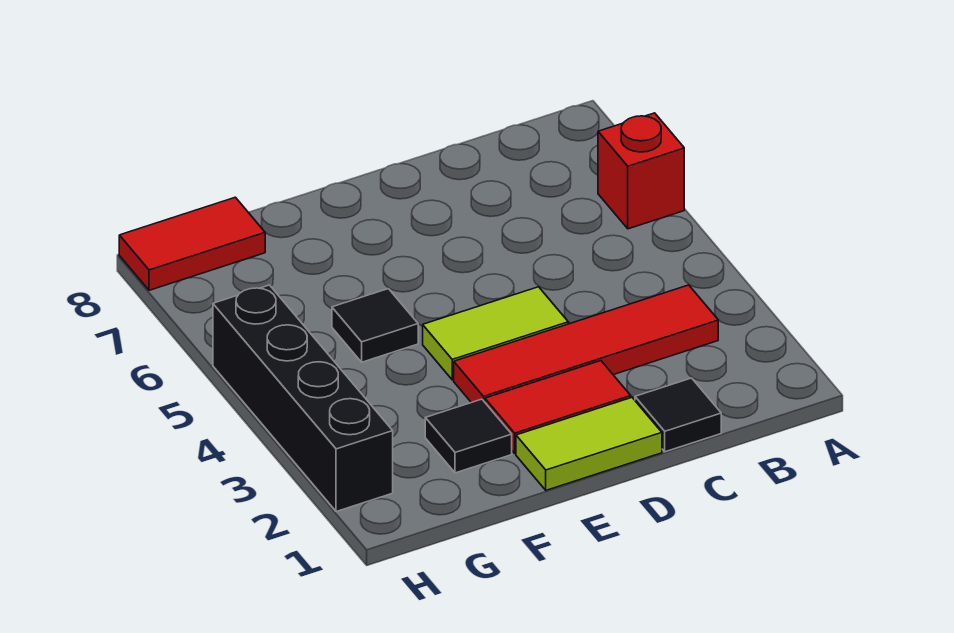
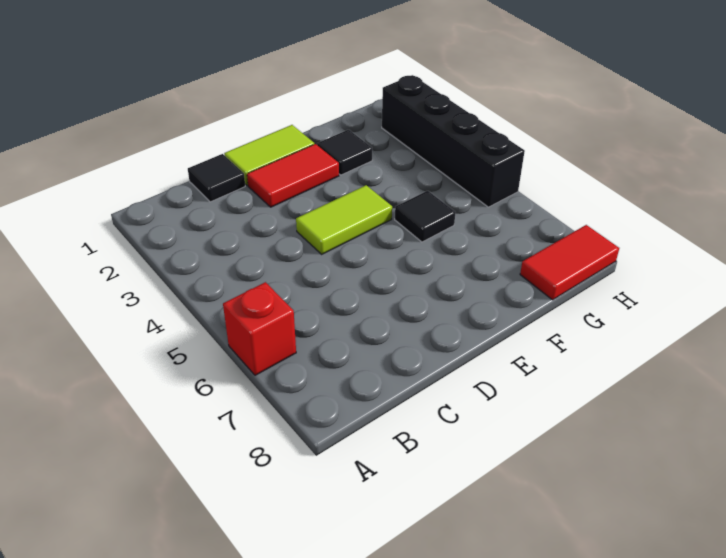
red 1x4 tile [454,285,718,403] -> none

